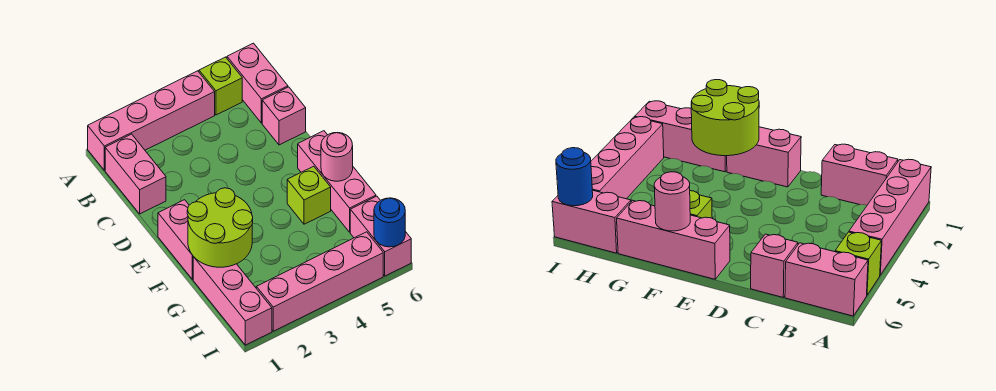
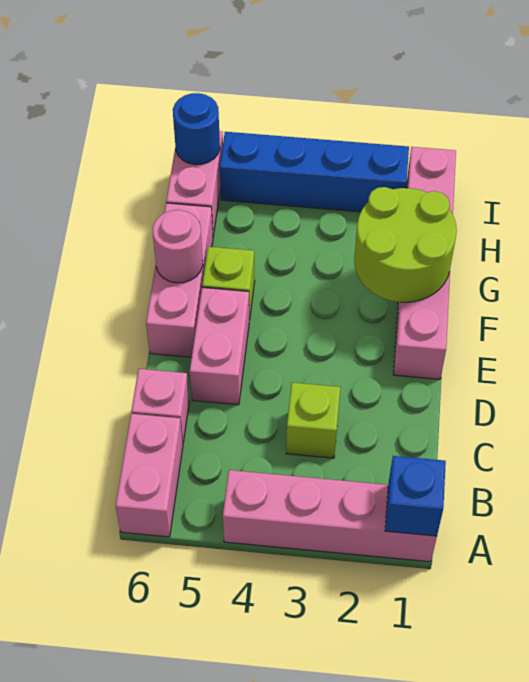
none -> blue 1x1 brick [385,456,446,536]
lime 1x1 brick [199,57,242,115] -> lime 1x1 brick moved to [286,382,340,458]
pink 1x2 brick [105,134,166,214] -> pink 1x2 brick moved to [190,287,249,405]
pink 1x4 brick [256,232,383,331] -> blue 1x4 brick [220,132,409,212]

